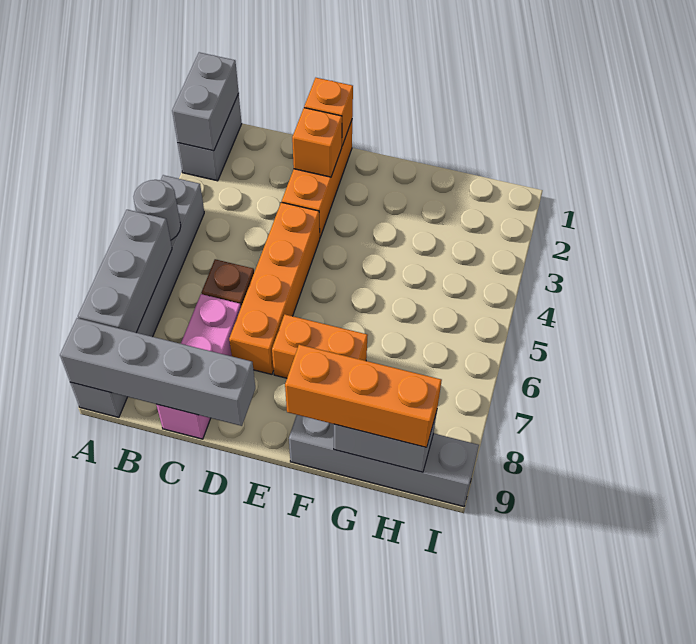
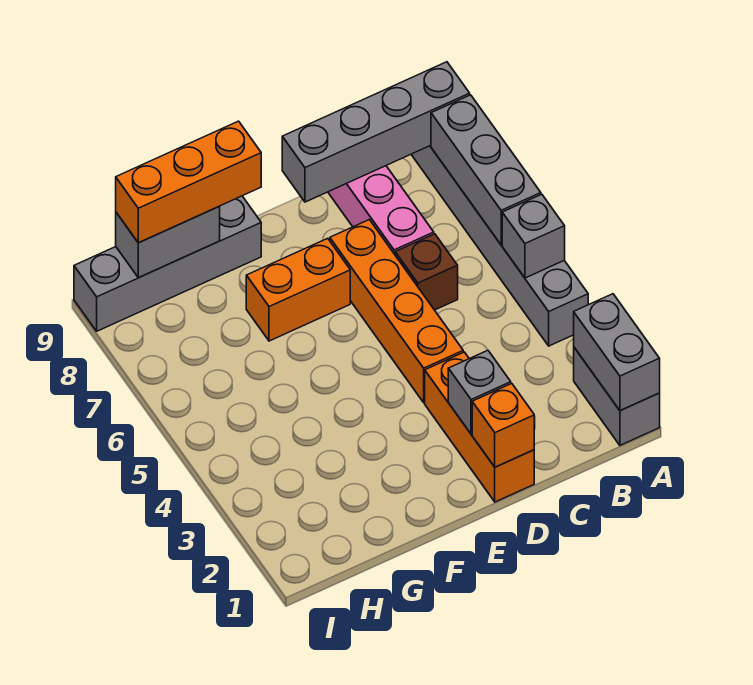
grey 1x1 round brick [134,180,181,240] -> grey 1x1 brick [502,194,565,278]
orange 1x1 brick [292,108,342,177] -> grey 1x1 brick [448,350,511,434]

